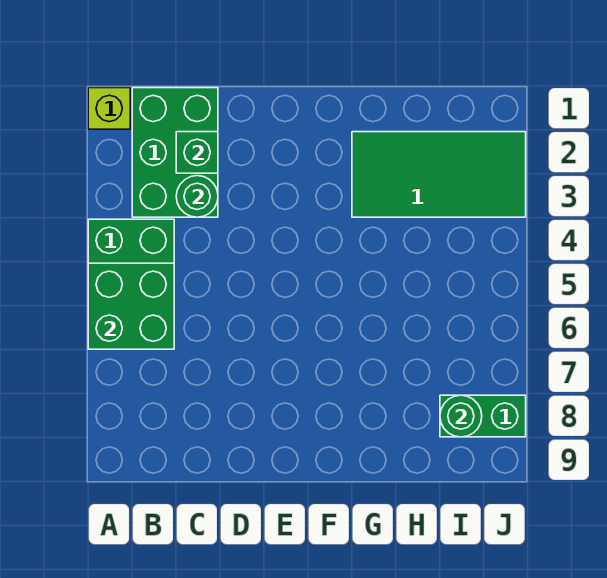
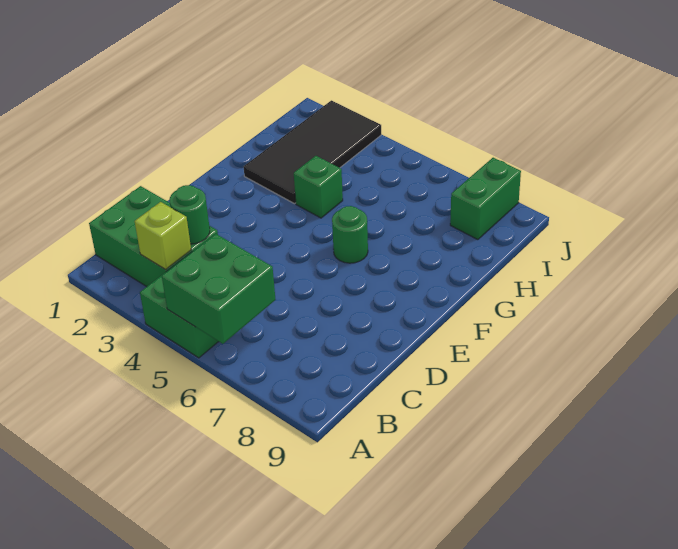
lime 1x1 brick [88,88,130,129] -> lime 1x1 brick moved to [135,202,191,270]
green 1x1 brick [176,132,218,173] -> green 1x1 brick moved to [294,156,343,218]
green 2x4 tile [352,132,526,217] -> black 2x4 tile [244,100,381,204]
green 1x1 round brick [440,395,482,437] -> green 1x1 round brick moved to [332,206,368,263]

